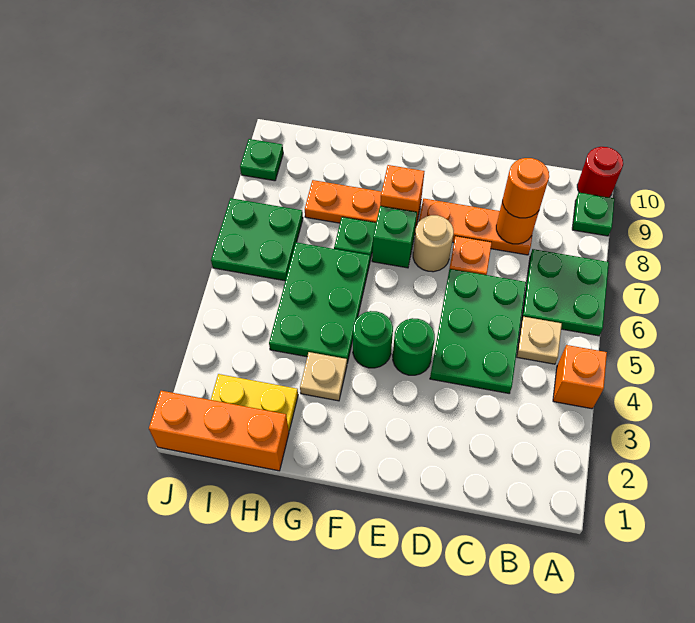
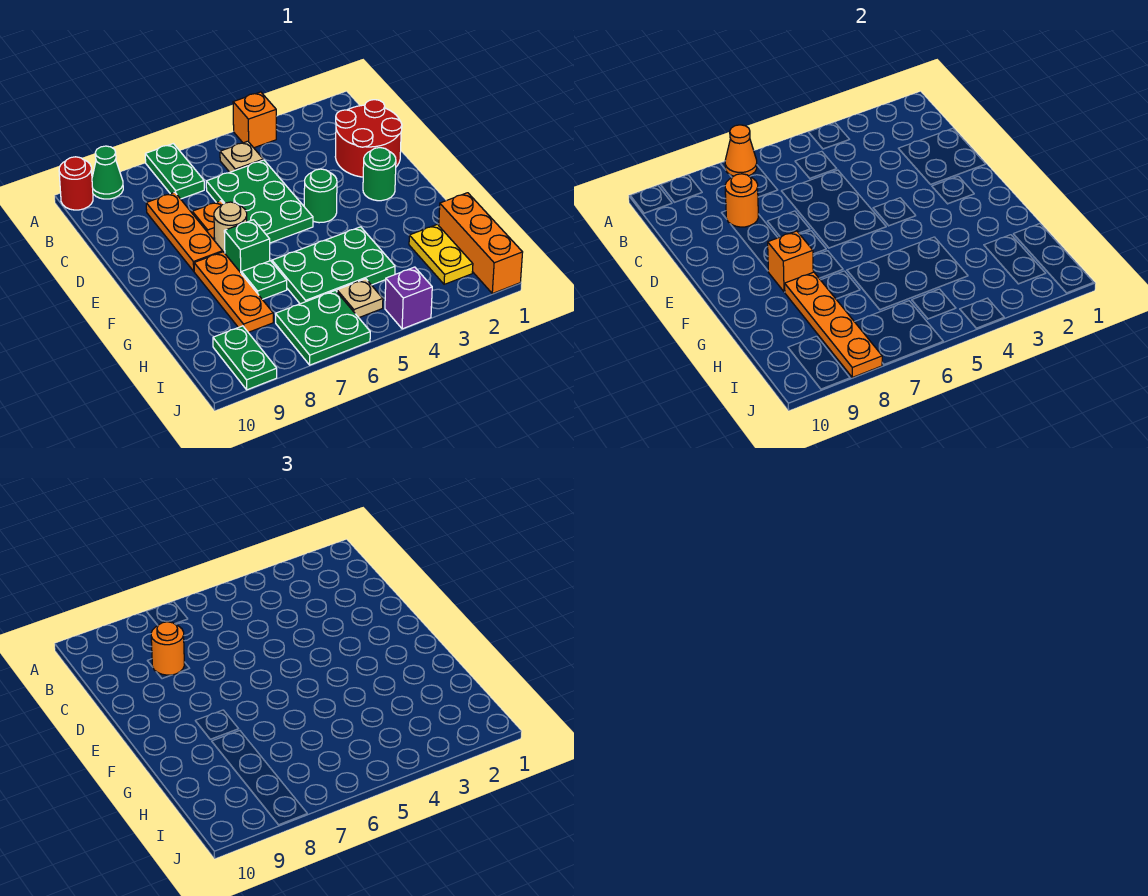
green 2x2 plate [521,249,609,336] -> green 1x2 plate [145,144,204,199]
none -> orange 1x1 cone [725,125,757,176]
green 1x1 plate [572,193,614,236] -> green 1x1 cone [92,146,123,199]
none -> red 2x2 round brick [335,100,402,177]
green 2x3 plate [430,269,526,393] -> green 2x3 plate turned to [206,160,313,243]
green 1x1 round brick [353,311,393,368] -> green 1x1 round brick moved to [363,148,396,201]
tan 1x1 plate [300,352,347,401] -> tan 1x1 plate moved to [337,279,383,318]
none -> orange 1x4 plate [785,272,882,377]
none -> purple 1x1 brick [385,267,432,329]
green 1x1 plate [240,139,283,181] -> green 1x2 plate [213,326,277,390]

